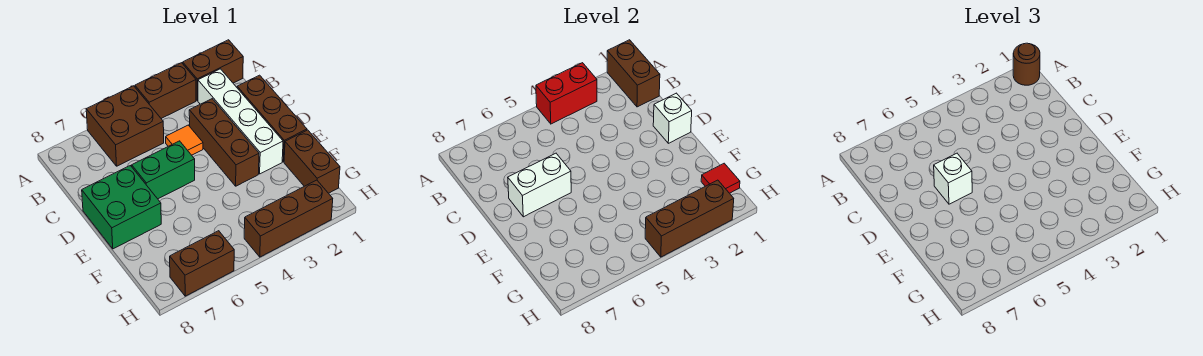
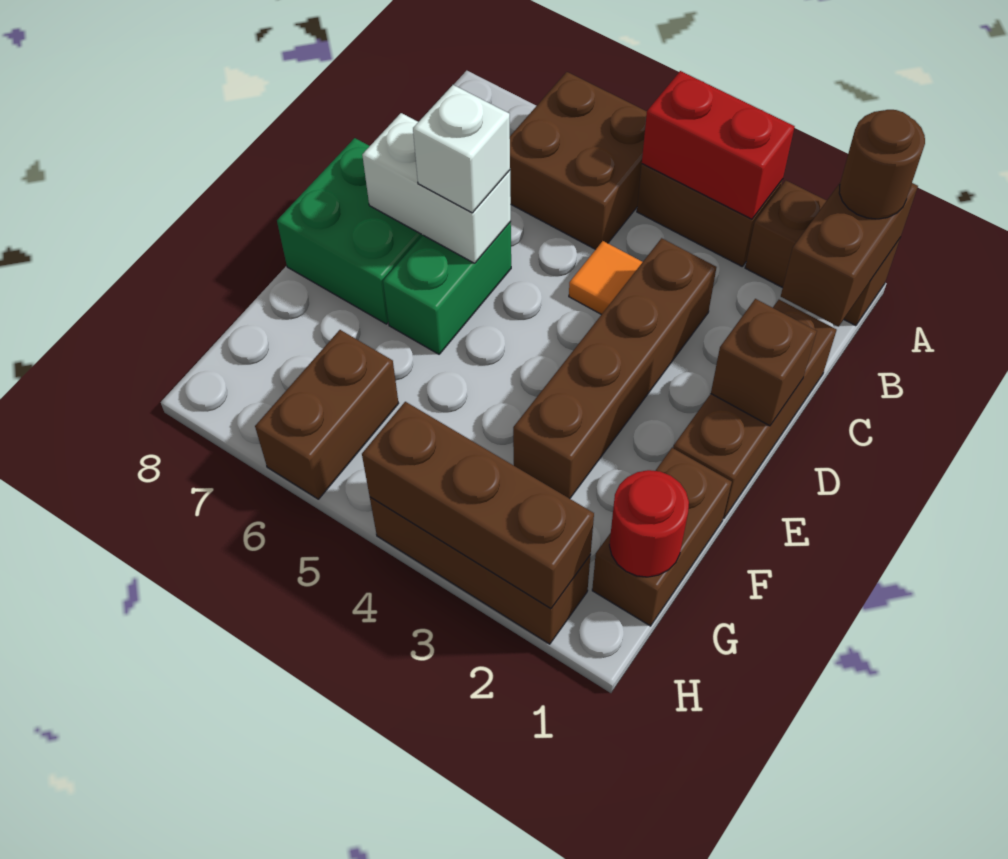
white 1x4 brick [198,69,283,174] -> none
brown 1x3 brick [189,99,259,186] -> brown 1x4 brick [513,238,717,499]
white 1x1 brick [653,93,692,143] -> brown 1x1 brick [711,299,817,426]
green 1x2 brick [132,141,195,199] -> green 1x2 brick turned to [383,221,511,354]
red 1x1 tile [701,163,740,193] -> red 1x1 round brick [609,470,689,577]
brown 1x2 brick [170,231,234,296] -> brown 1x2 brick turned to [255,330,399,499]

